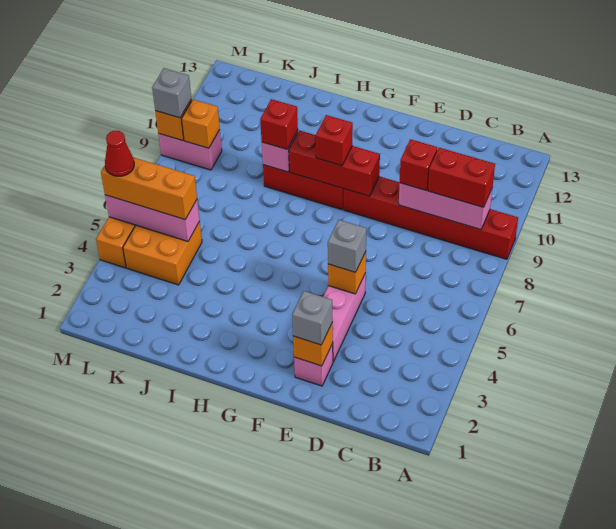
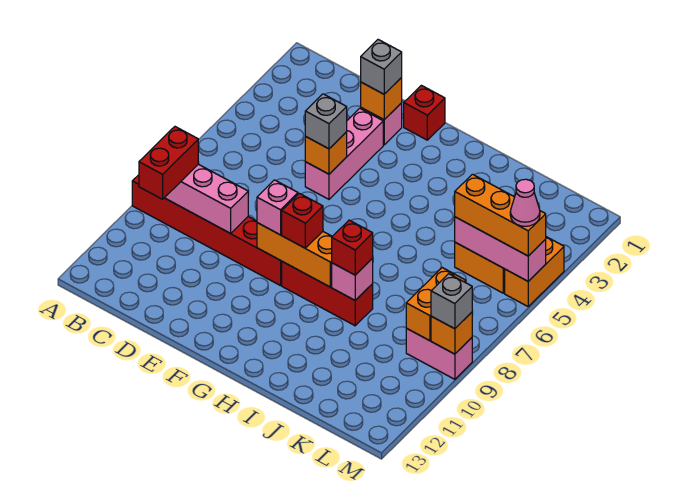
red 1x2 brick [428,148,495,207] -> red 1x2 brick turned to [139,127,198,199]
red 1x1 brick [400,139,437,190] -> red 1x1 brick moved to [404,85,445,140]
red 1x3 brick [289,130,380,196] -> orange 1x3 brick [257,223,332,287]
none -> pink 1x1 brick [257,180,298,235]
orange 1x1 brick [182,99,220,148] -> orange 1x2 brick [406,268,466,341]
red 1x1 cone [105,131,134,176] -> pink 1x1 cone [510,179,540,226]

